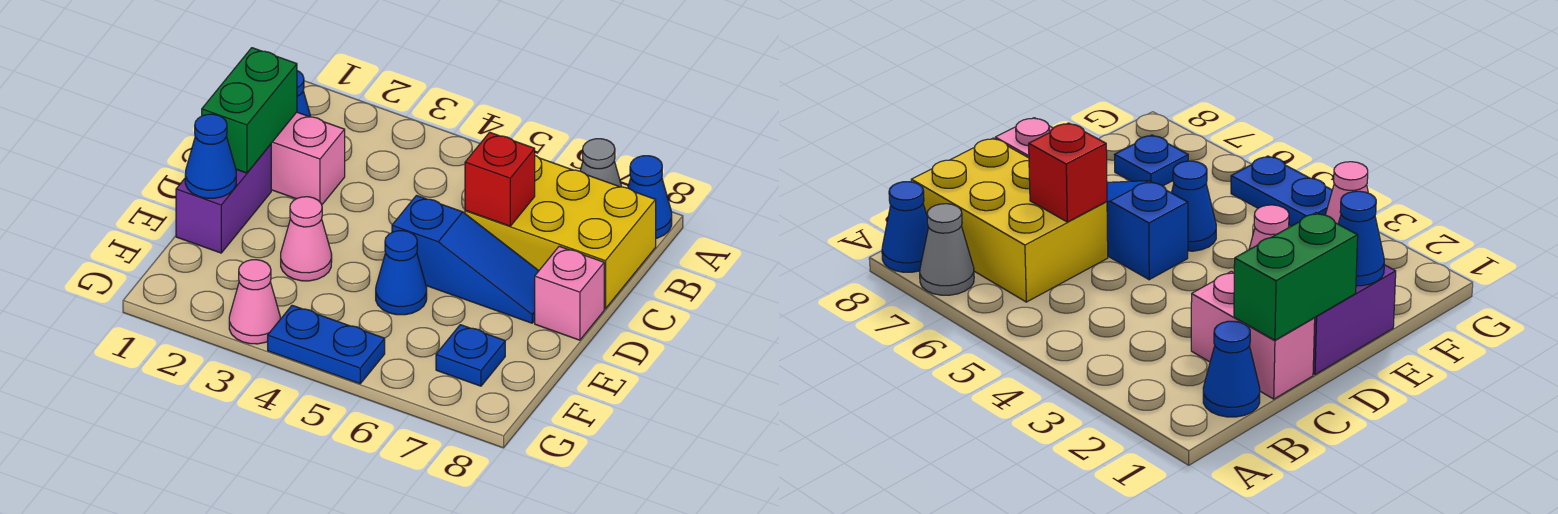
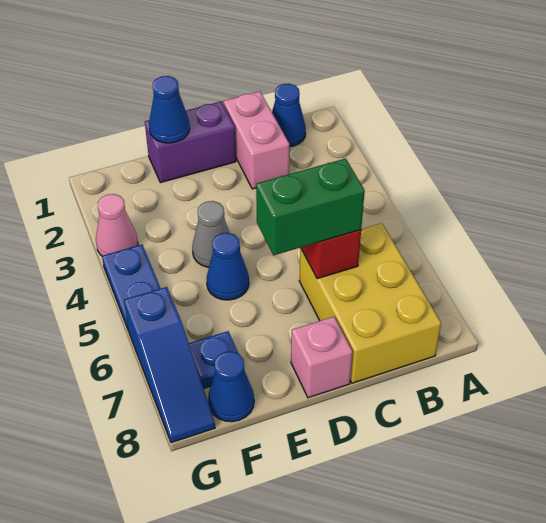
grey 1x1 cone [580,139,622,187] -> grey 1x1 cone moved to [192,201,230,267]
blue 1x1 cone [628,156,672,238] -> blue 1x1 cone moved to [208,352,254,422]
green 1x2 brick [202,48,297,173] -> green 1x2 brick moved to [256,158,365,255]
blue 1x3 slope [392,196,539,323] -> blue 1x3 slope moved to [124,287,215,443]
pink 1x1 cone [281,197,332,281] -> none

